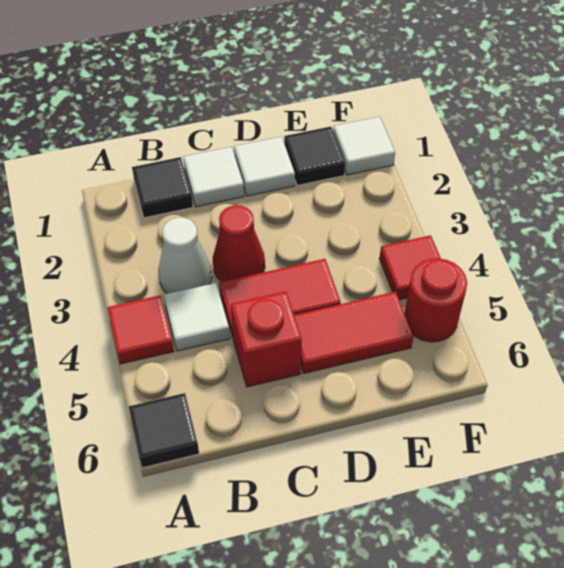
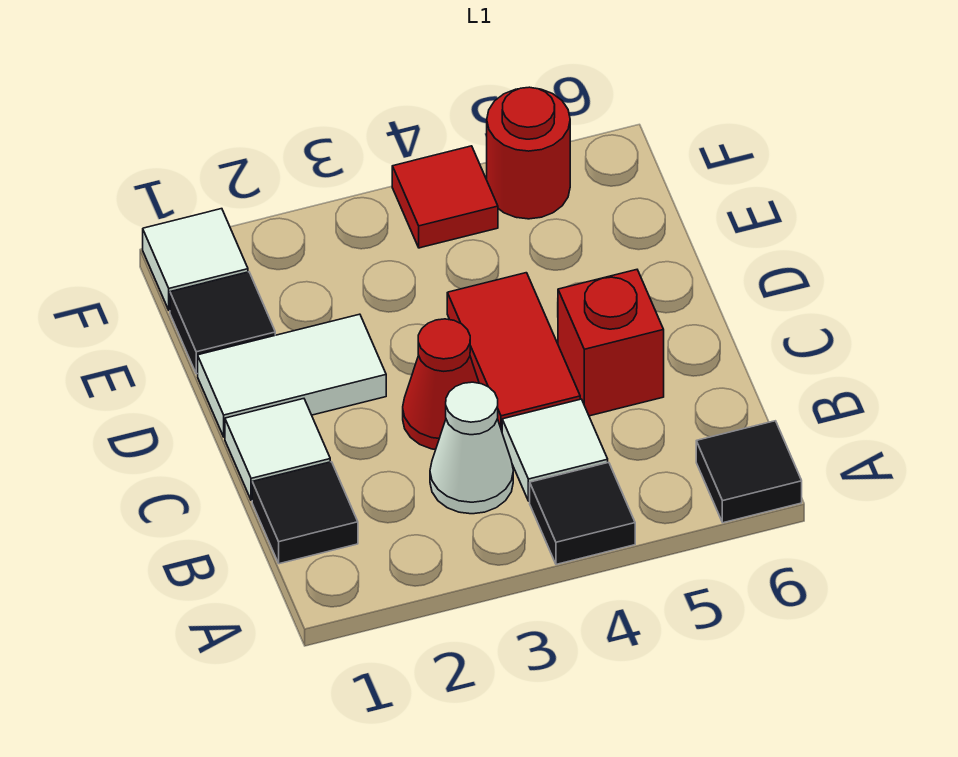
red 1x1 tile [107,295,174,364] -> black 1x1 tile [530,462,635,564]
white 1x1 tile [234,137,295,196] -> white 1x2 tile [198,314,386,437]
red 1x2 tile [294,292,413,374] -> none

